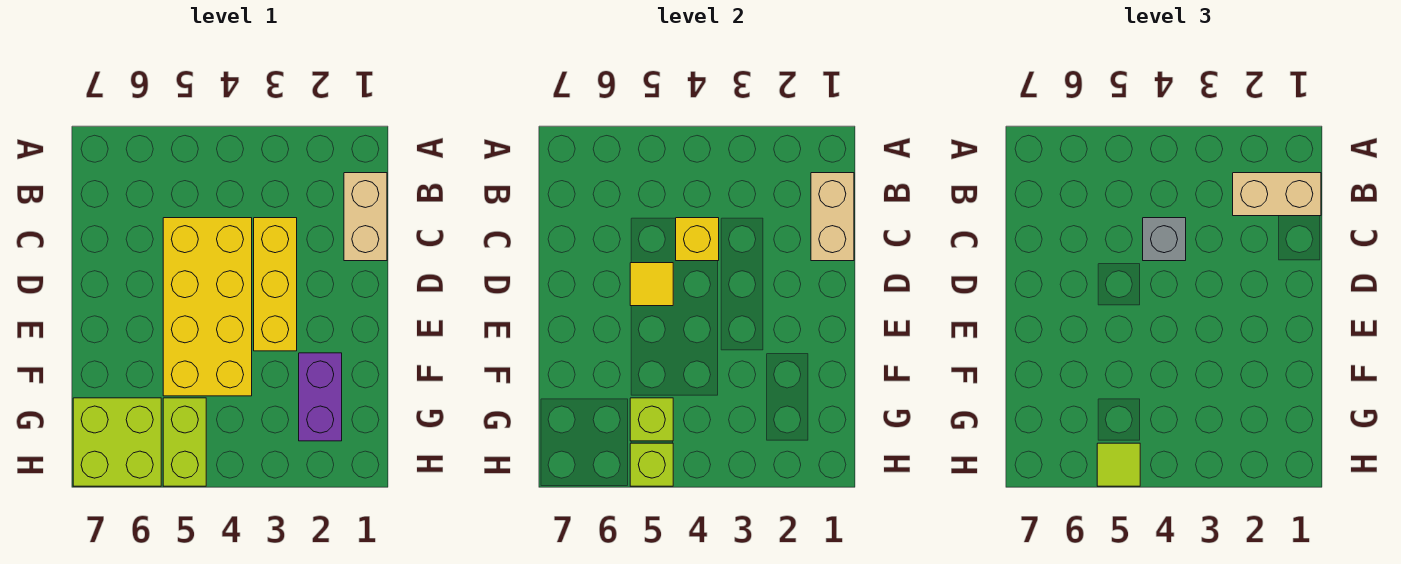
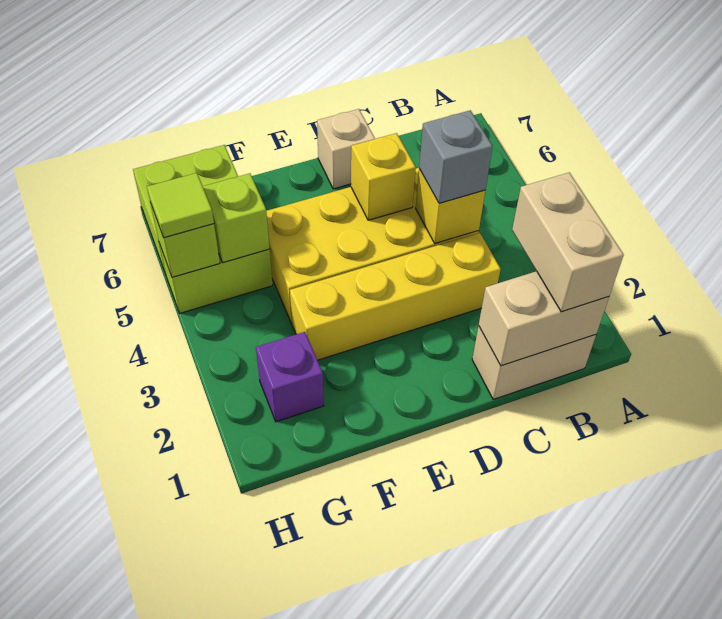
yellow 1x3 brick [254,218,297,351] -> yellow 1x4 brick [290,233,501,360]
yellow 1x1 tile [630,263,673,306] -> yellow 1x1 brick [351,133,416,220]
none -> tan 1x1 brick [317,109,375,189]
purple 1x2 brick [299,353,342,441] -> purple 1x1 brick [256,332,324,422]

